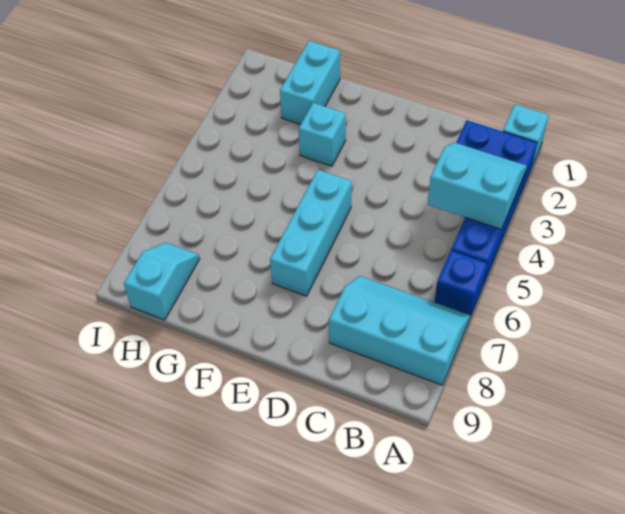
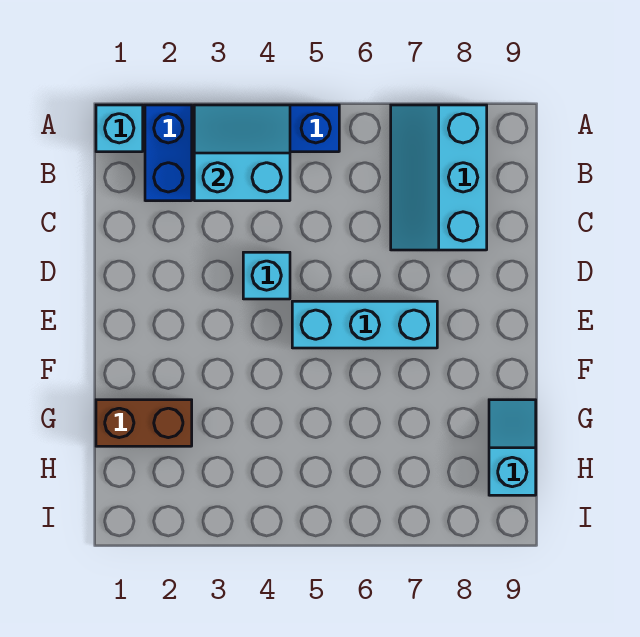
cyan 2x2 slope [428,143,527,229] -> cyan 2x2 slope turned to [194,105,290,201]
blue 1x1 brick [434,250,488,317] -> none
cyan 1x1 brick [299,103,346,166] -> cyan 1x1 brick moved to [243,252,290,299]
cyan 1x2 brick [280,41,340,124] -> brown 1x2 brick [96,400,192,446]
cyan 1x2 slope [124,243,200,320] -> cyan 1x2 slope turned to [489,400,536,495]

